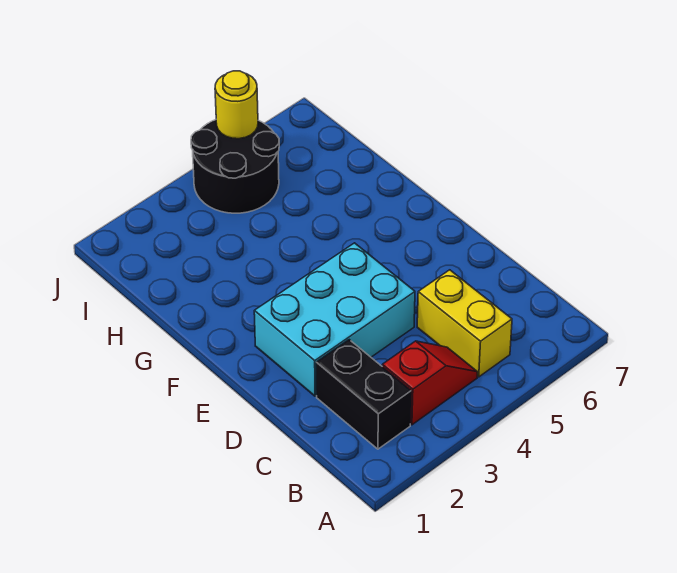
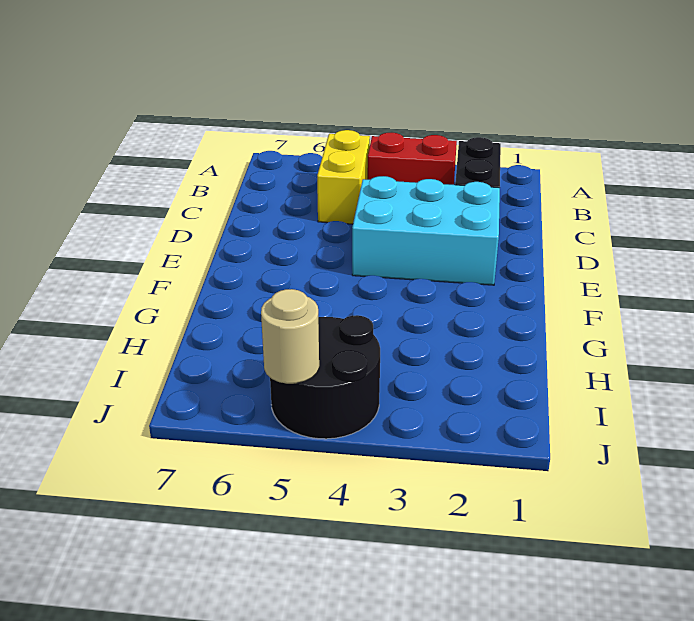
red 1x2 slope [382,341,477,425] -> red 1x2 brick [367,133,457,185]
yellow 1x1 round brick [215,71,258,139] -> tan 1x1 round brick [261,289,319,384]

